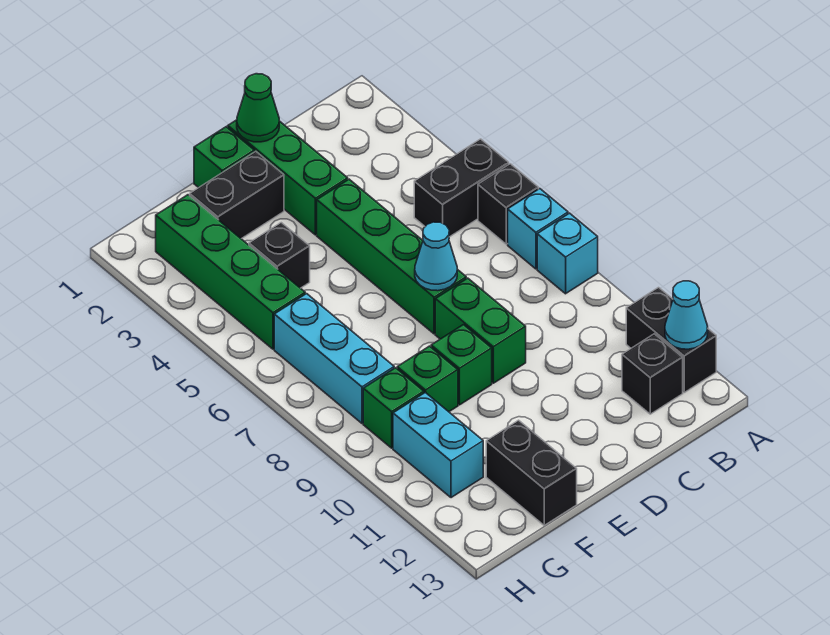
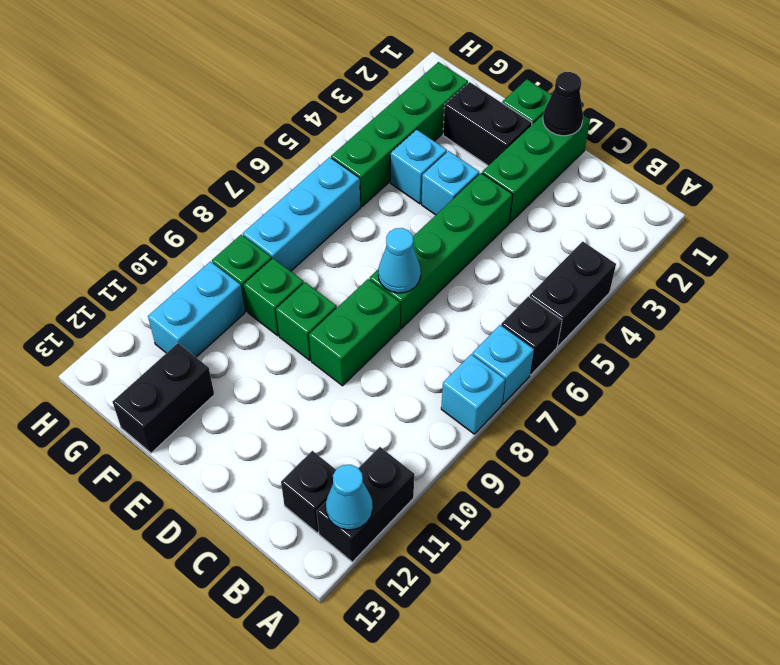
black 1x2 brick [414,139,509,237] -> black 1x2 brick turned to [529,241,616,346]
green 1x1 cone [237,74,279,142] -> black 1x1 cone [543,72,583,136]
none -> cyan 1x1 brick [422,151,479,215]
black 1x1 brick [249,223,310,288] -> cyan 1x1 brick [390,130,447,204]

